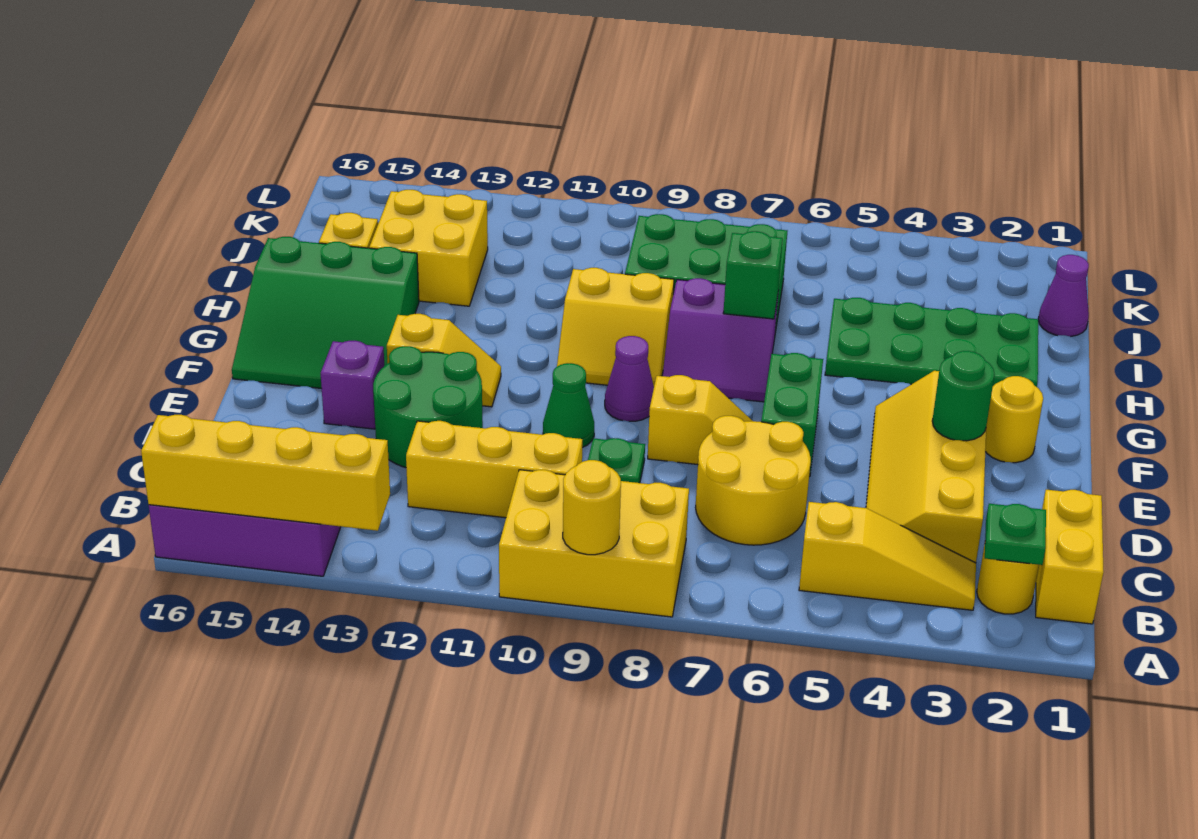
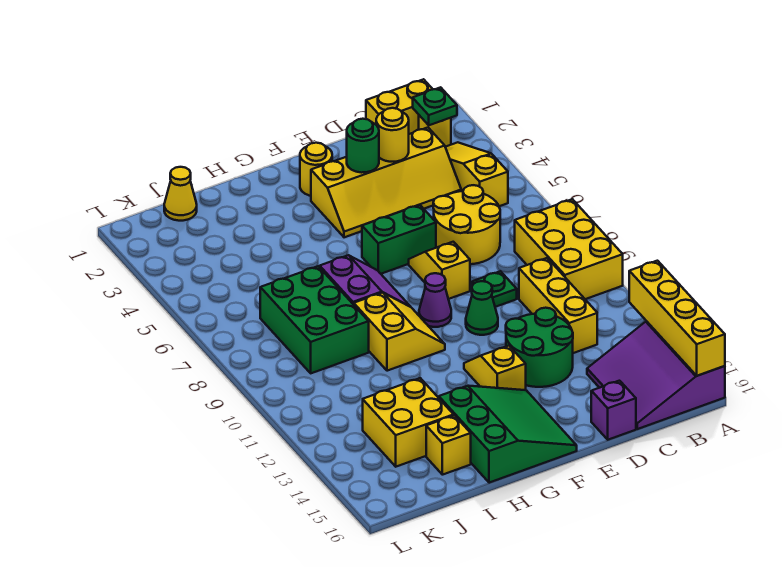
yellow 1x1 round brick [563,460,621,555] -> yellow 1x1 round brick moved to [376,108,409,162]
purple 1x1 brick [321,341,384,429] -> purple 1x1 brick moved to [591,381,636,440]
green 2x4 plate [825,298,1038,387] -> none
green 1x1 brick [723,231,783,319] -> none
purple 1x1 cone [1038,255,1089,337] -> yellow 1x1 cone [164,167,197,221]

